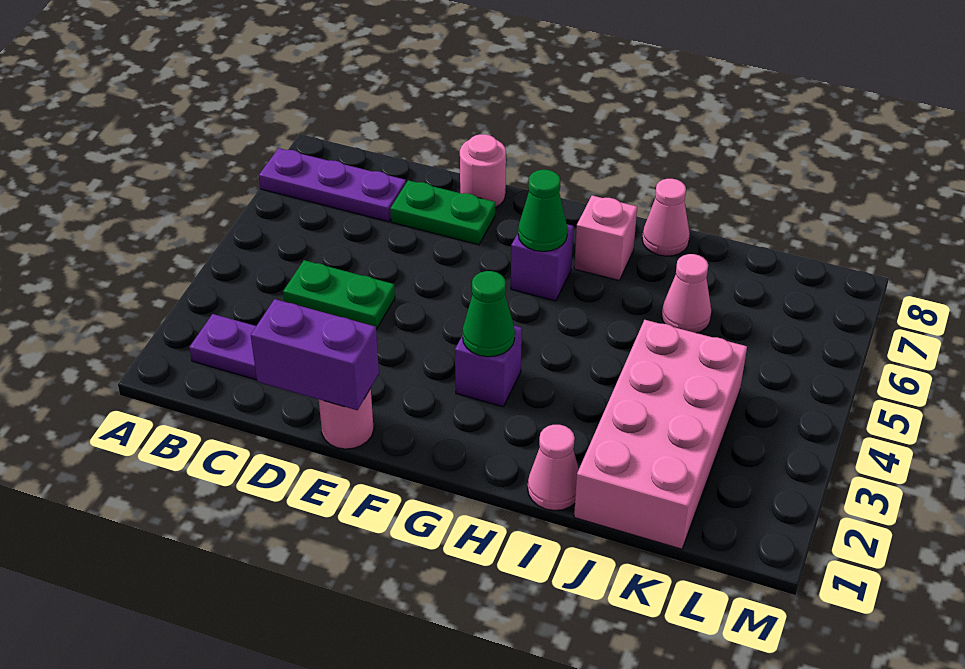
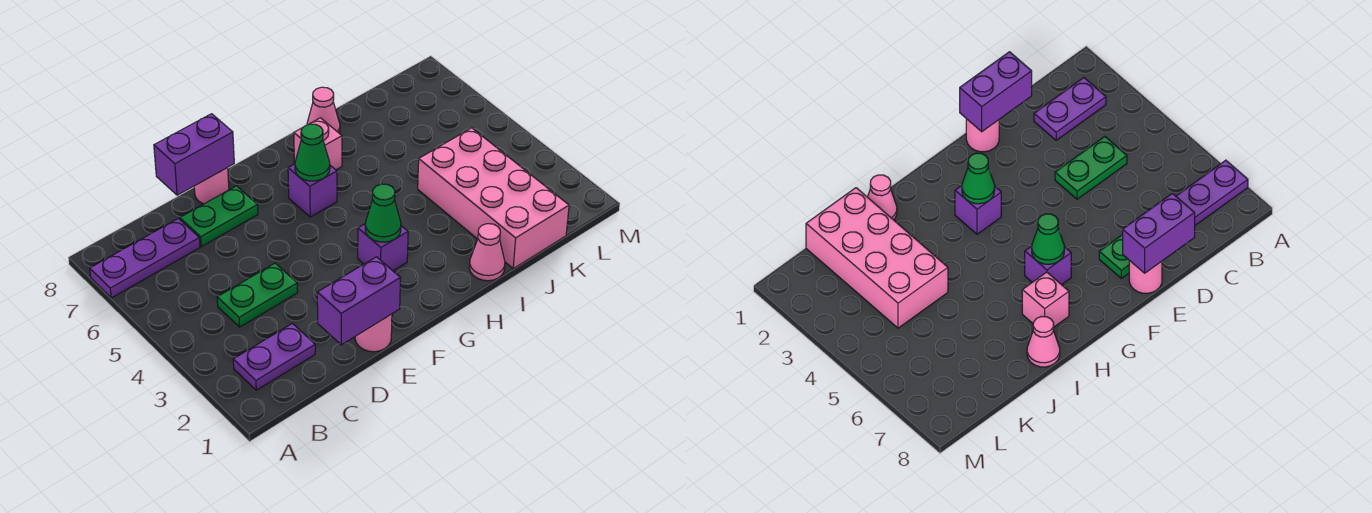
none -> purple 1x2 brick [154,114,234,195]
pink 1x1 cone [662,254,711,333] -> none

